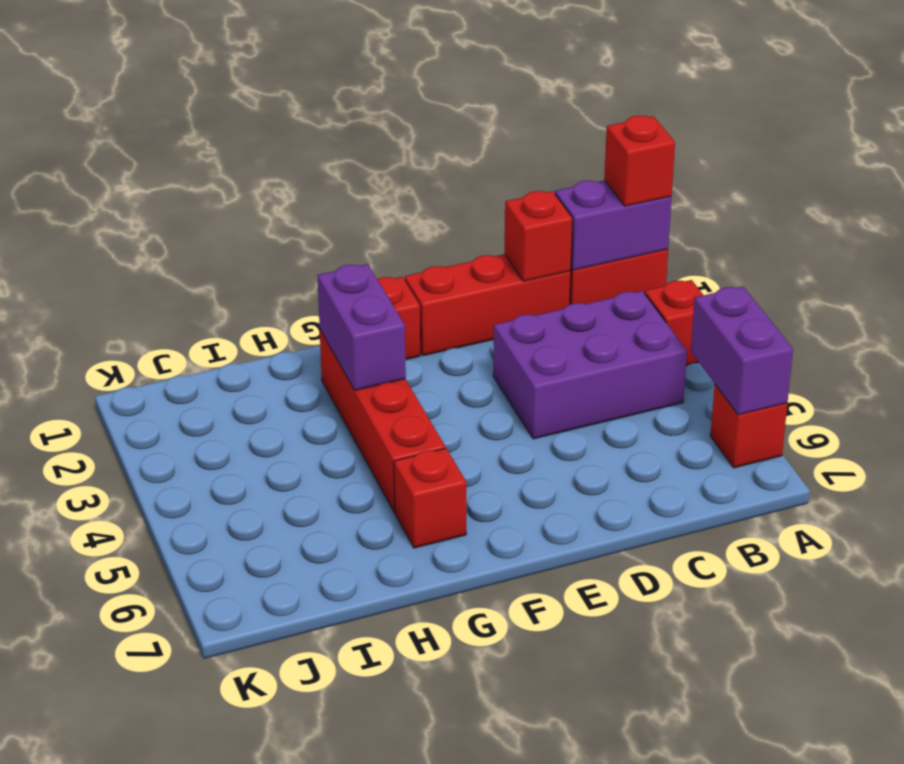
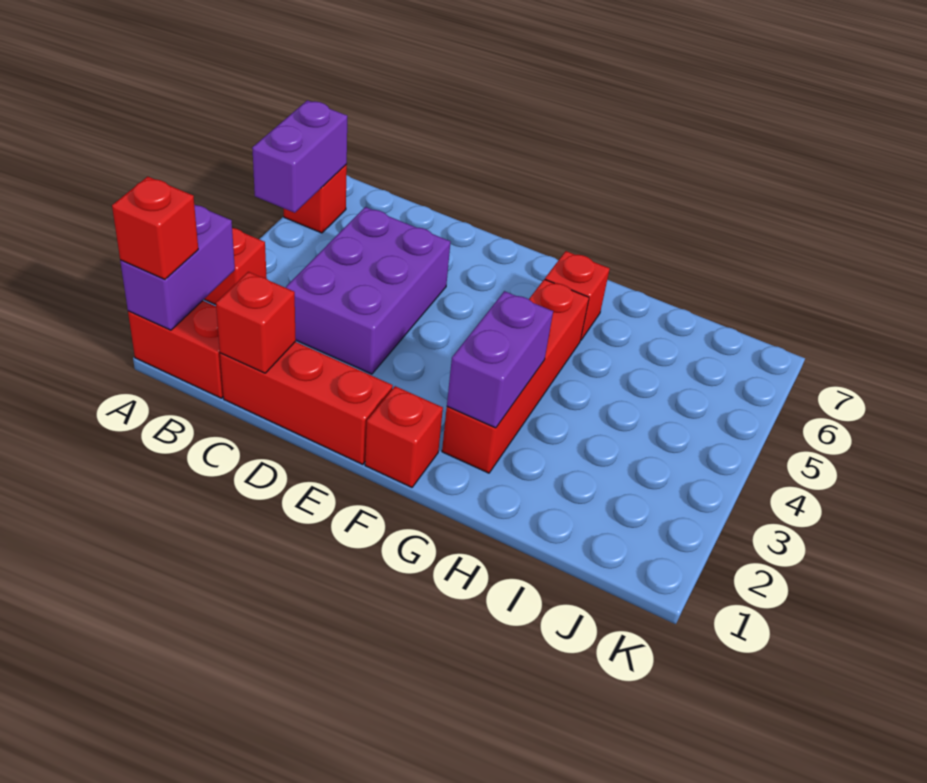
purple 1x2 brick [555,180,672,270] -> purple 1x2 brick turned to [120,205,235,330]
purple 2x3 brick [493,291,687,439] -> purple 2x3 brick turned to [285,207,450,374]

